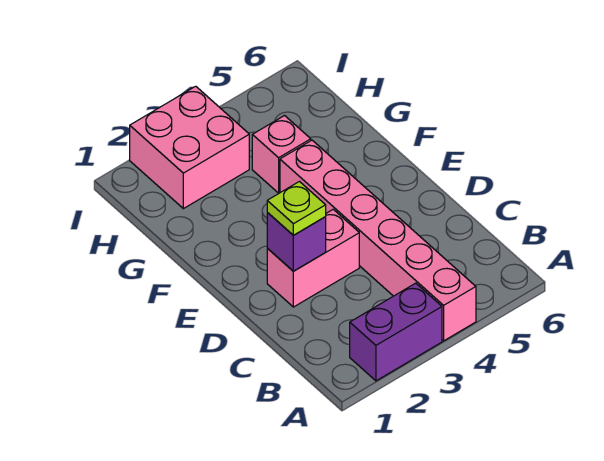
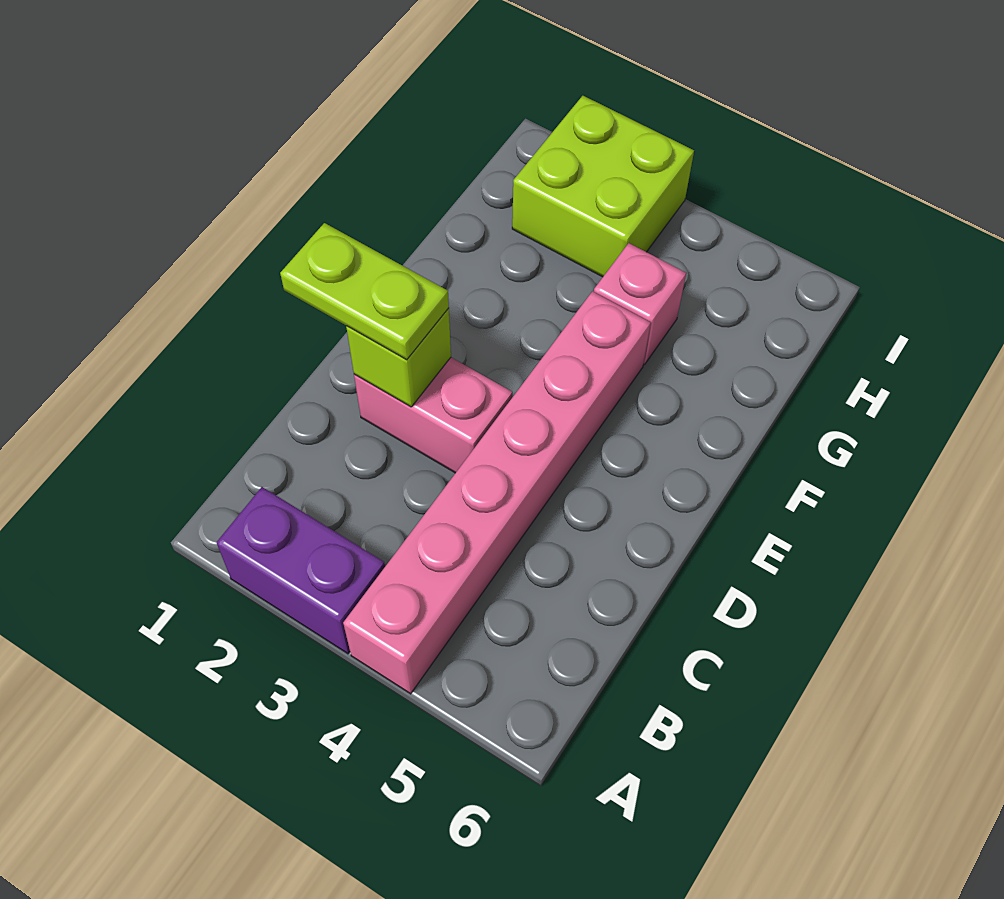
purple 1x1 brick [267,213,326,271] -> lime 1x1 brick [346,308,451,407]
lime 1x1 plate [267,182,326,235] -> lime 1x2 plate [280,223,449,360]
pink 2x2 brick [130,86,249,209] -> lime 2x2 brick [512,96,694,277]

